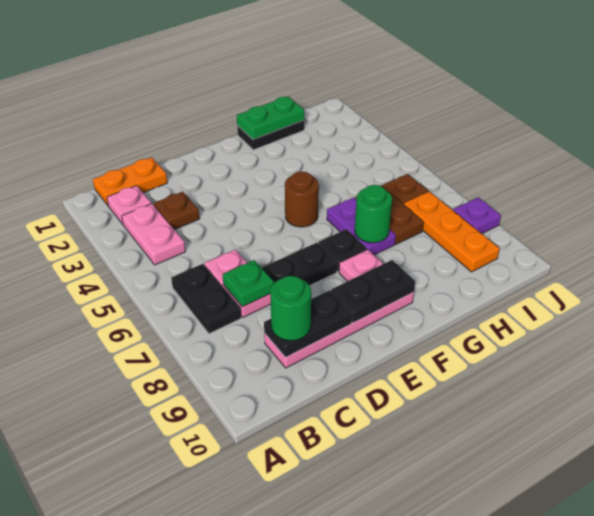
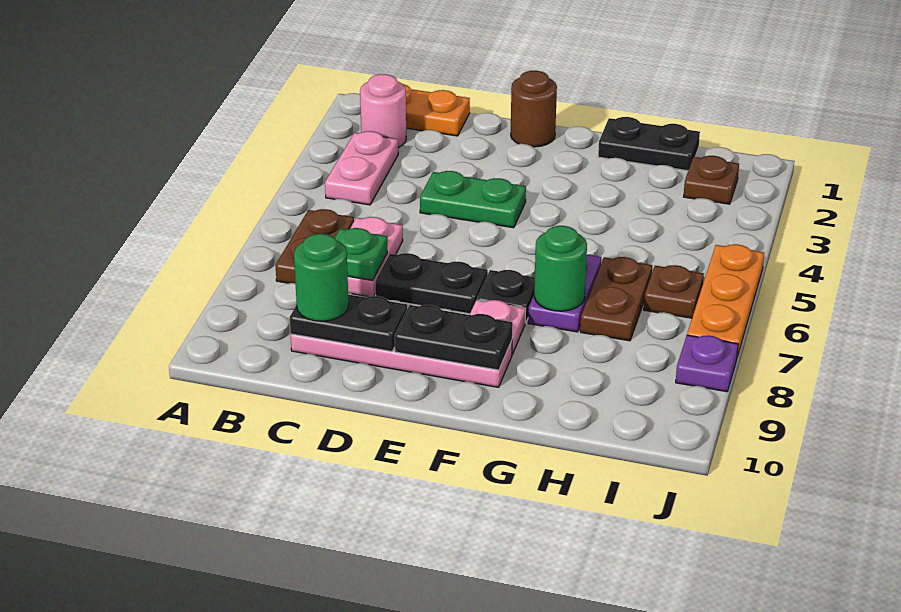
pink 1x1 plate [107,186,151,224] -> pink 1x1 round brick [360,74,406,148]
black 1x2 plate [171,264,241,334] -> brown 1x2 plate [276,209,354,283]
brown 1x1 plate [154,192,200,230] -> brown 1x1 plate moved to [684,156,739,204]
brown 1x1 round brick [285,171,319,227] -> brown 1x1 round brick moved to [511,71,557,147]
green 1x2 plate [237,96,304,140] -> green 1x2 plate moved to [420,171,526,228]
orange 1x3 plate [404,191,500,272] -> orange 1x3 plate moved to [687,244,764,357]

